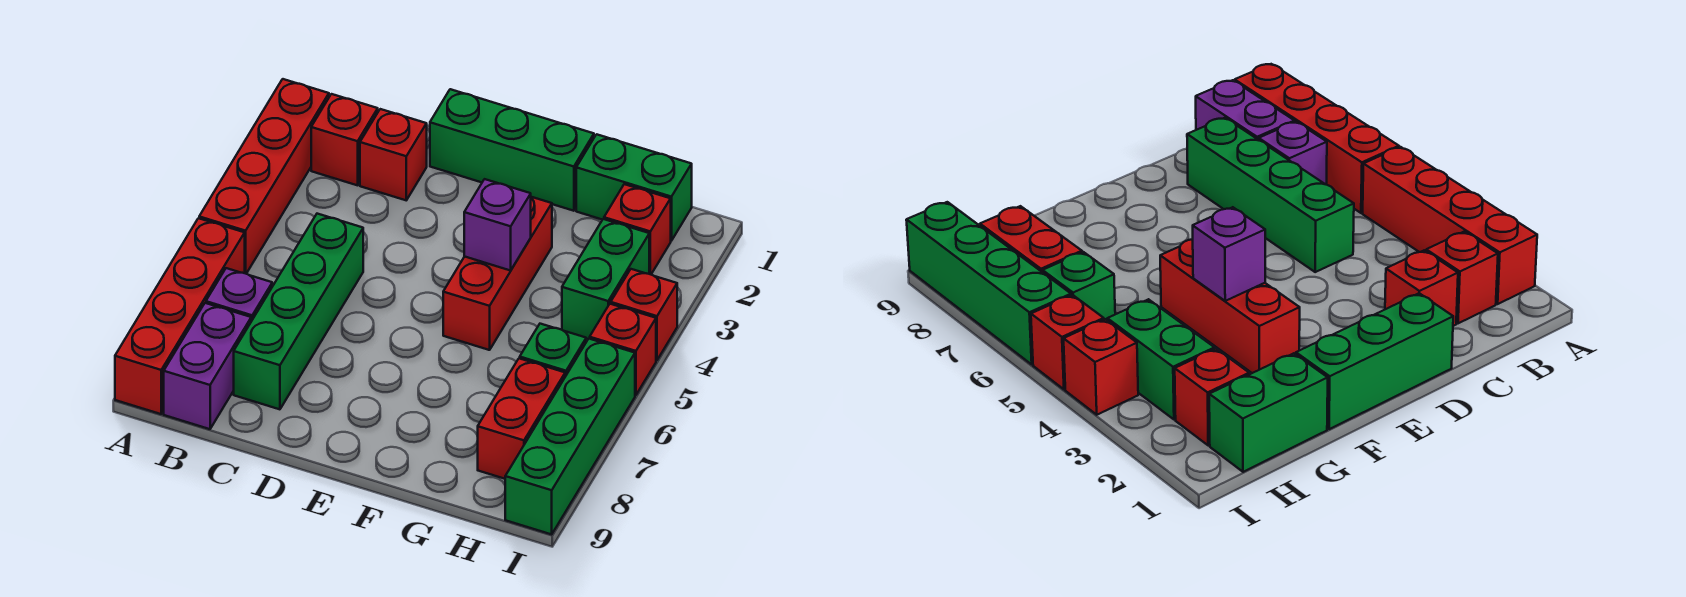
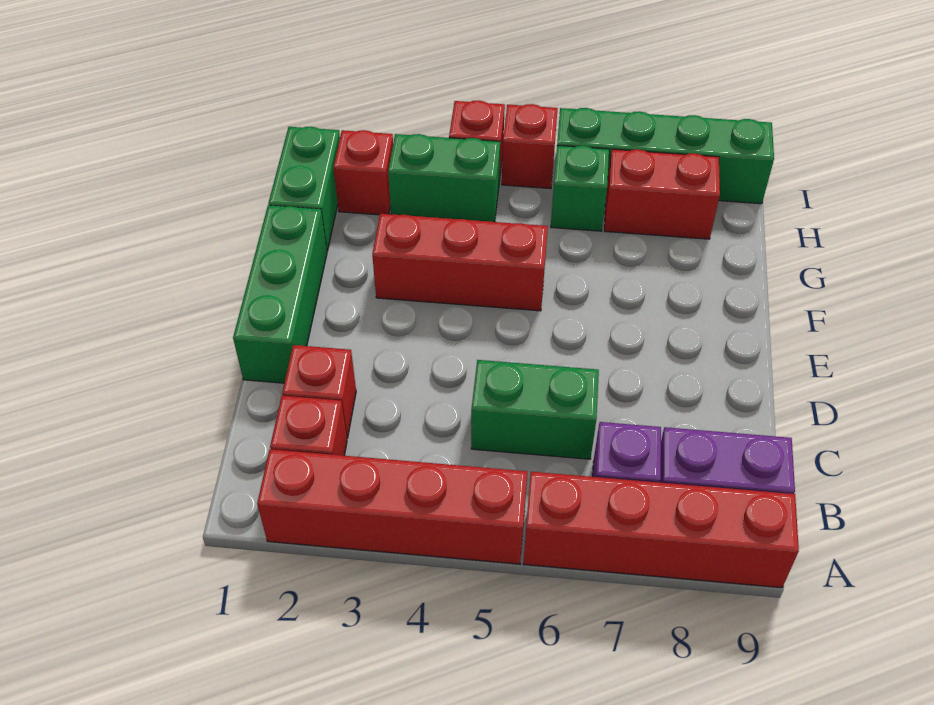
green 1x4 brick [234,214,363,409] -> green 1x2 brick [471,360,599,459]
purple 1x1 brick [464,179,531,271] -> none

